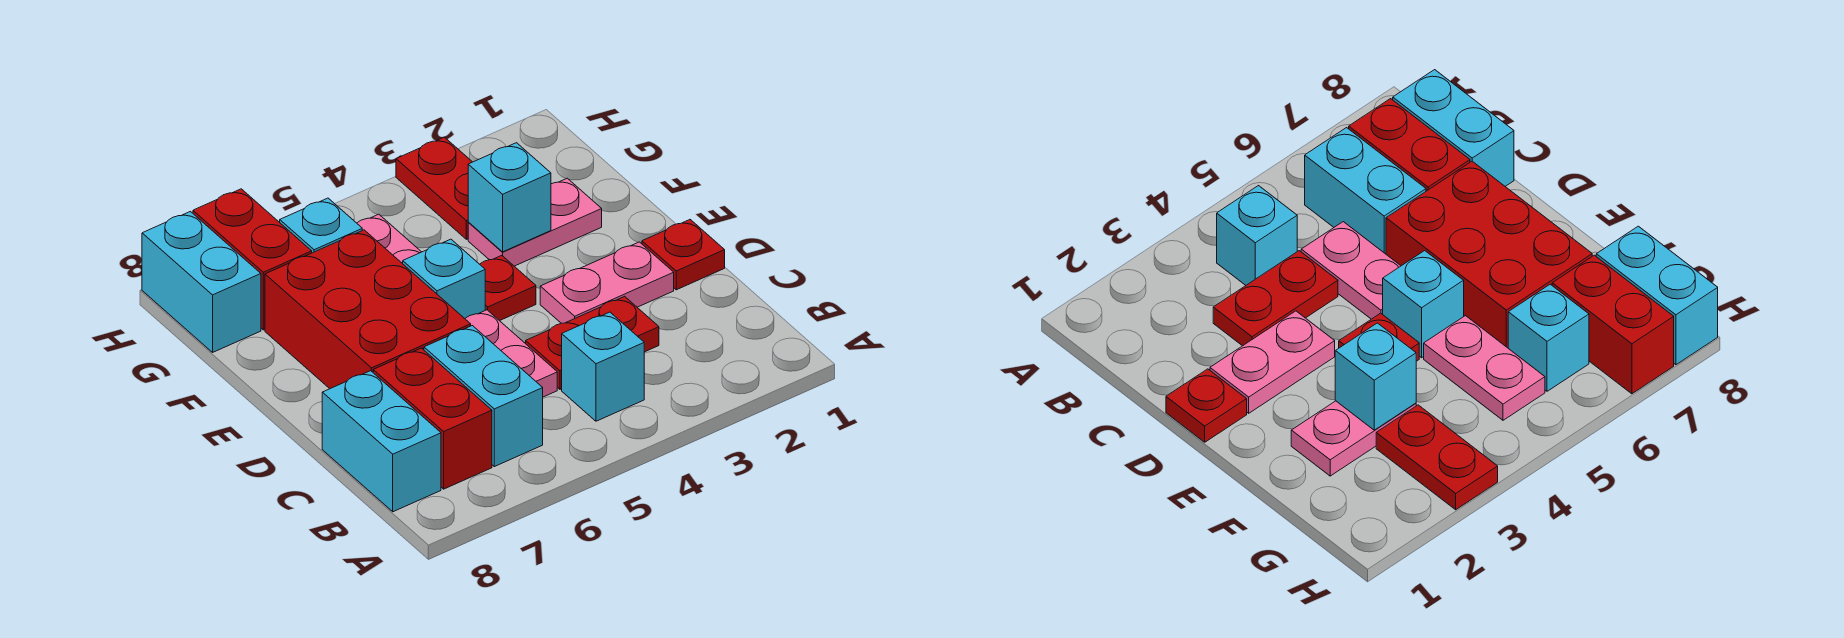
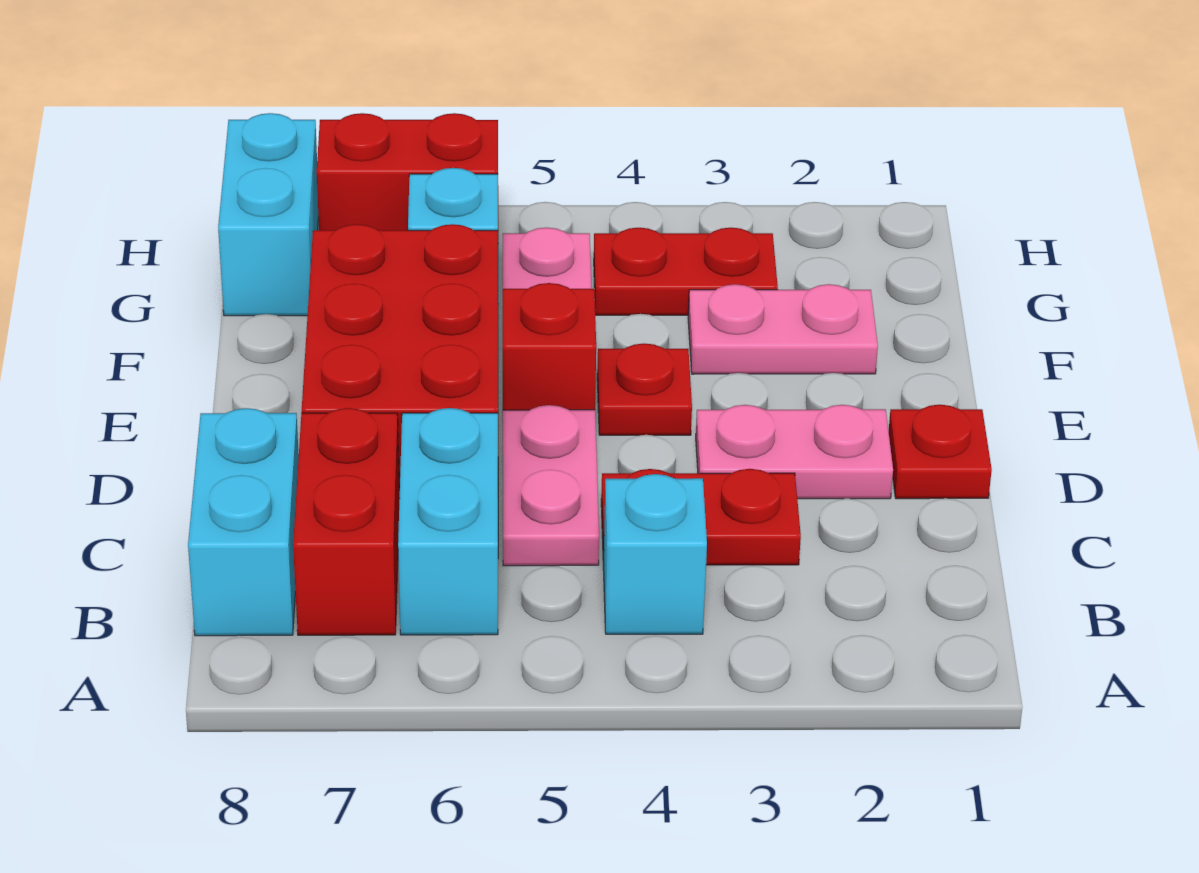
cyan 1x1 brick [403,239,485,318] -> red 1x1 brick [503,283,596,410]
cyan 1x1 brick [468,143,551,252] -> none
red 1x2 plate [396,137,472,239] -> red 1x2 plate turned to [594,228,778,315]
red 1x2 brick [193,189,312,330] -> red 1x2 brick turned to [317,113,498,230]

